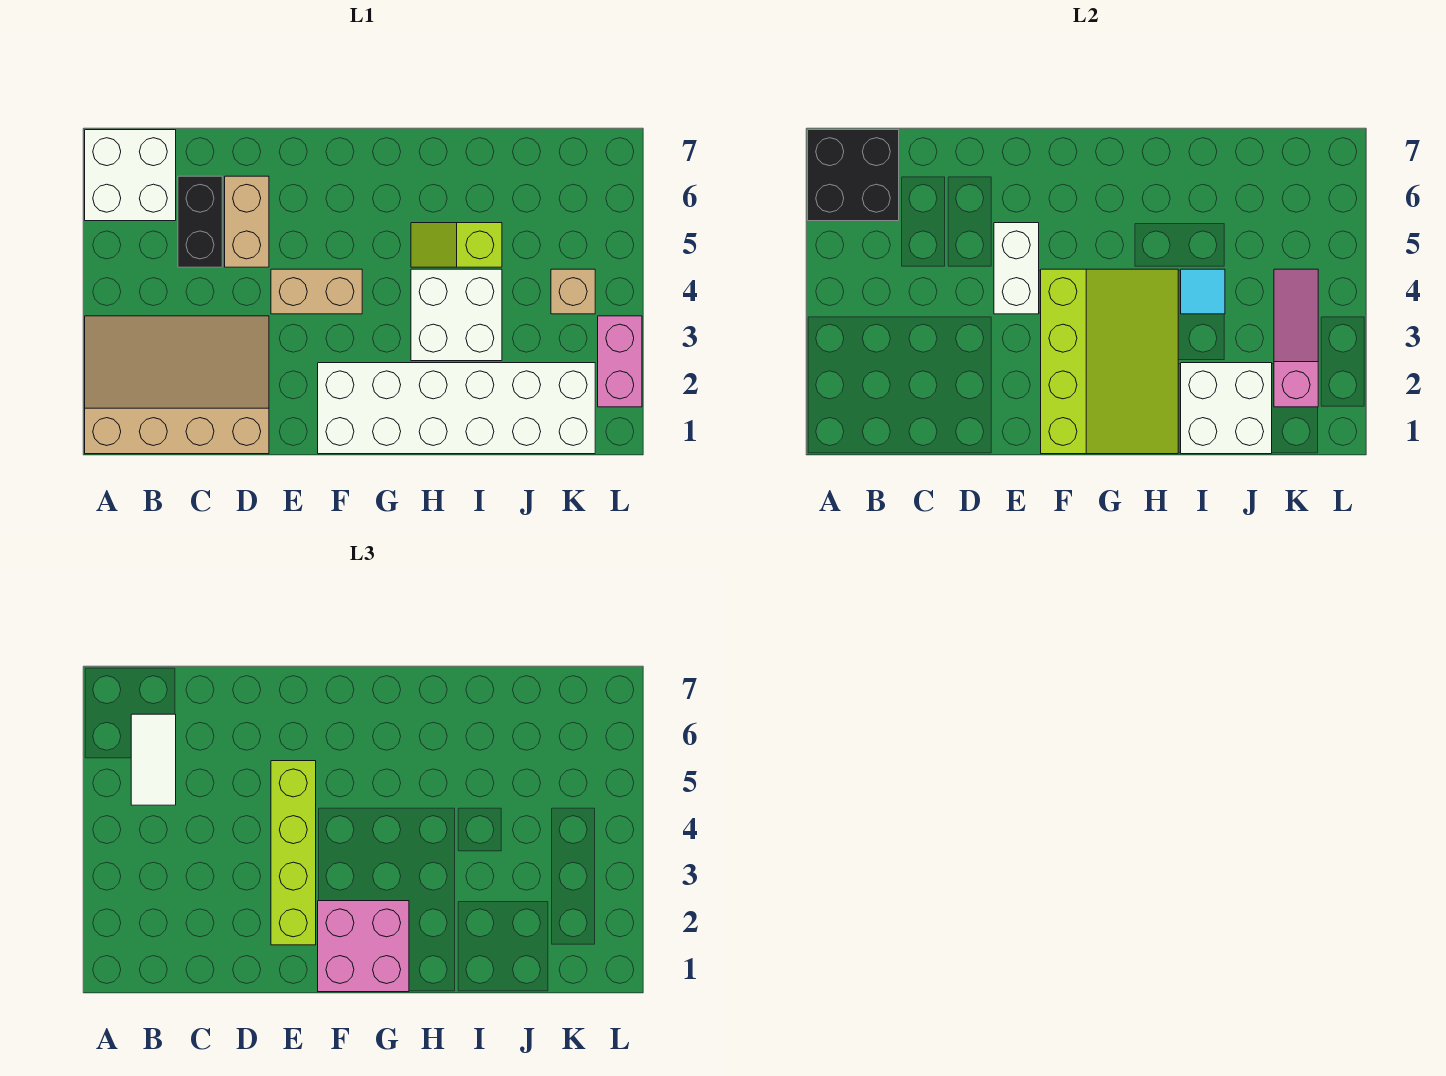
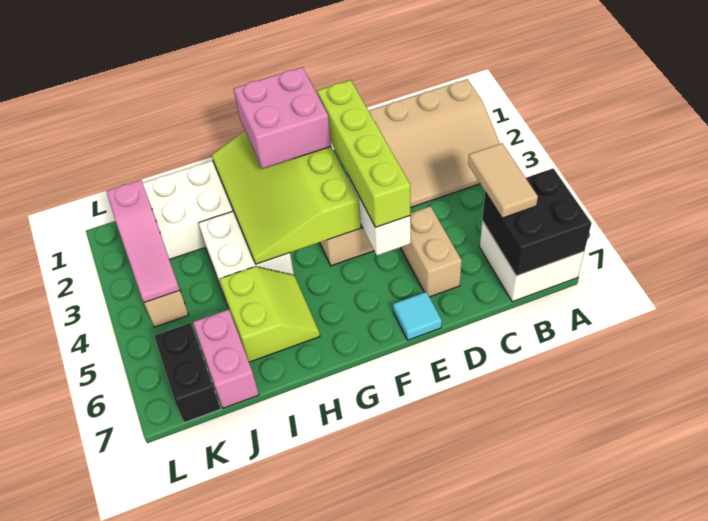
white 1x2 tile [131,714,176,805] -> tan 1x2 tile [468,143,538,218]
black 1x2 brick [178,176,222,267] -> black 1x2 brick moved to [154,323,221,423]
lime 1x2 slope [411,223,502,267] -> lime 2x2 slope [220,266,320,362]
white 2x2 brick [1181,363,1272,454] -> none
cyan 1x1 tile [1181,269,1225,314] -> cyan 1x1 tile moved to [393,292,442,340]
pink 1x2 brick [598,316,642,407] -> pink 1x2 brick moved to [193,309,259,408]

